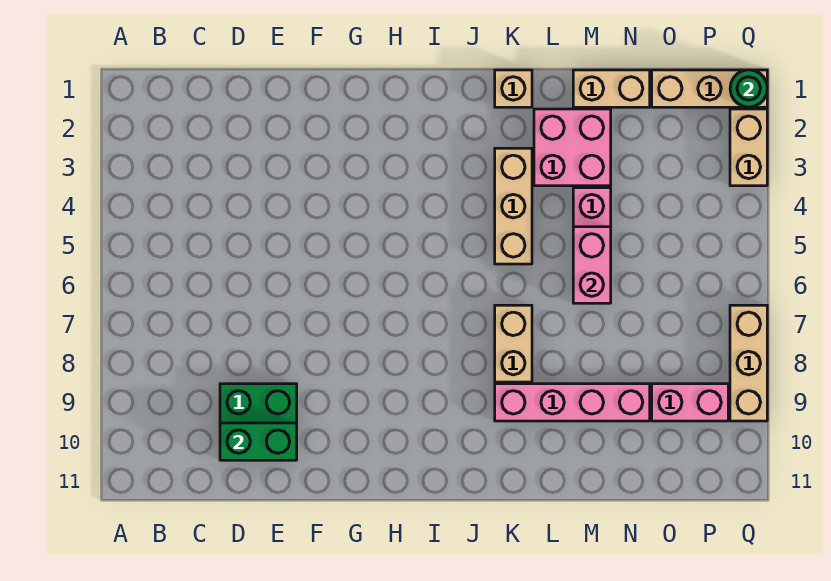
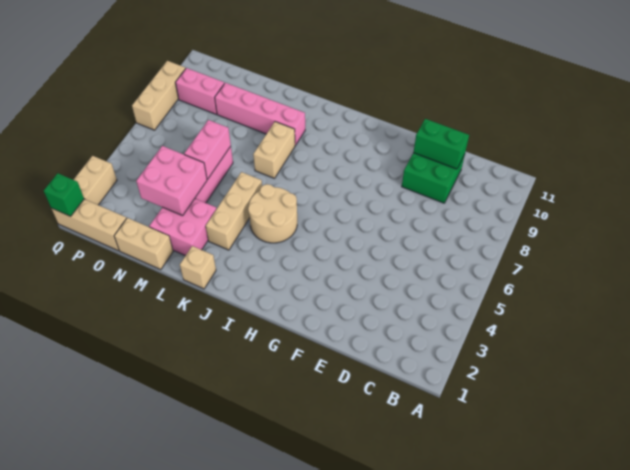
none -> tan 2x2 round brick [248,184,297,243]
none -> pink 2x2 brick [136,146,207,216]
green 1x1 round brick [730,70,767,107] -> green 1x1 brick [44,173,84,216]

